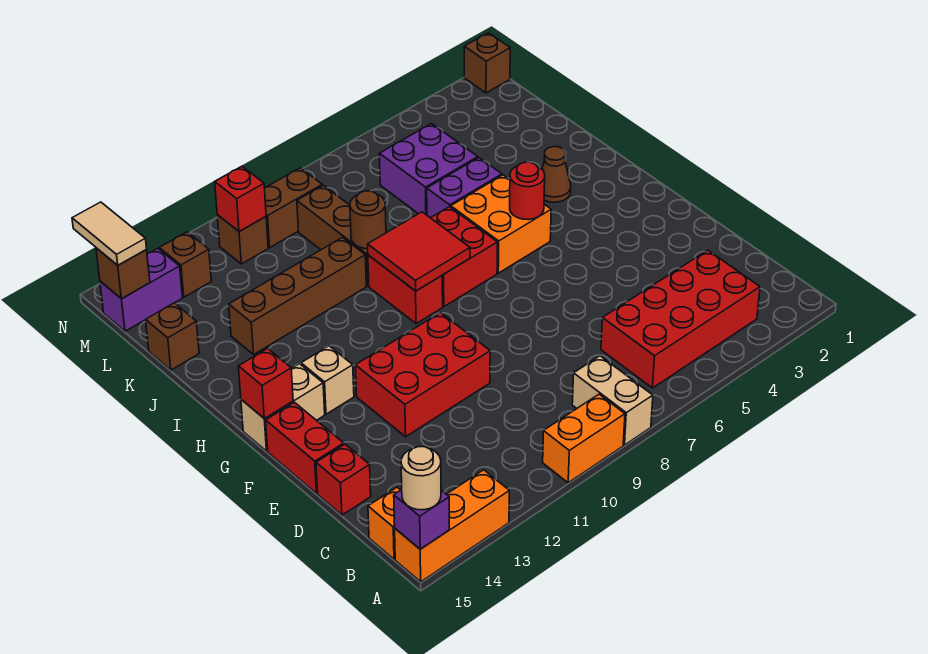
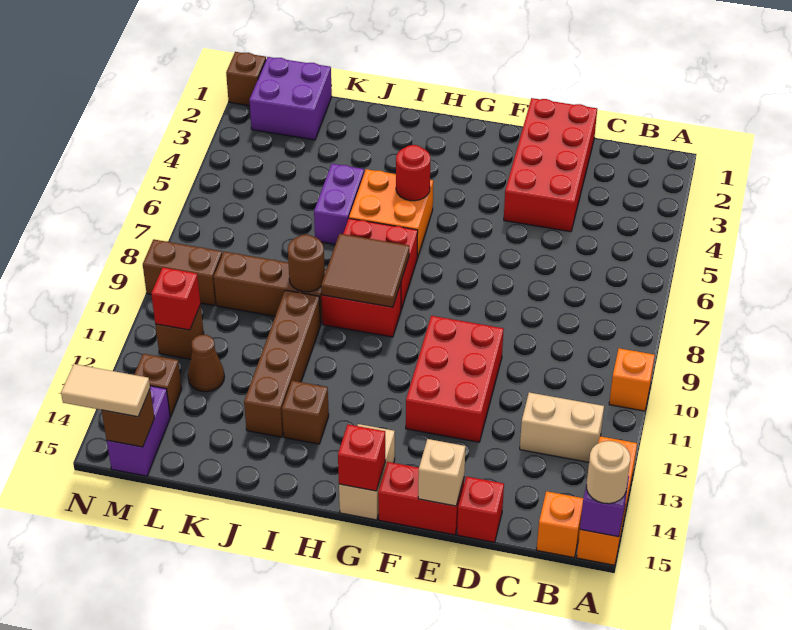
tan 1x2 brick [572,356,653,445] -> tan 1x2 brick moved to [520,392,604,462]
orange 1x2 brick [543,394,625,483] -> orange 1x1 brick [609,348,655,411]
red 2x4 brick [601,250,760,388] -> red 2x4 brick moved to [504,98,597,232]
tan 1x1 brick [301,346,354,414] -> tan 1x1 brick moved to [418,439,466,506]
red 2x2 tile [368,212,470,291] -> brown 2x2 tile [321,234,409,307]
brown 1x1 cone [542,147,571,202] -> brown 1x1 cone moved to [188,335,224,392]
purple 2x2 brick [379,124,478,215] -> purple 2x2 brick moved to [249,57,332,140]
brown 1x1 brick [146,303,199,370] -> brown 1x1 brick moved to [282,381,329,444]
brown 1x2 brick [265,168,322,248] -> brown 1x2 brick turned to [143,239,222,306]

